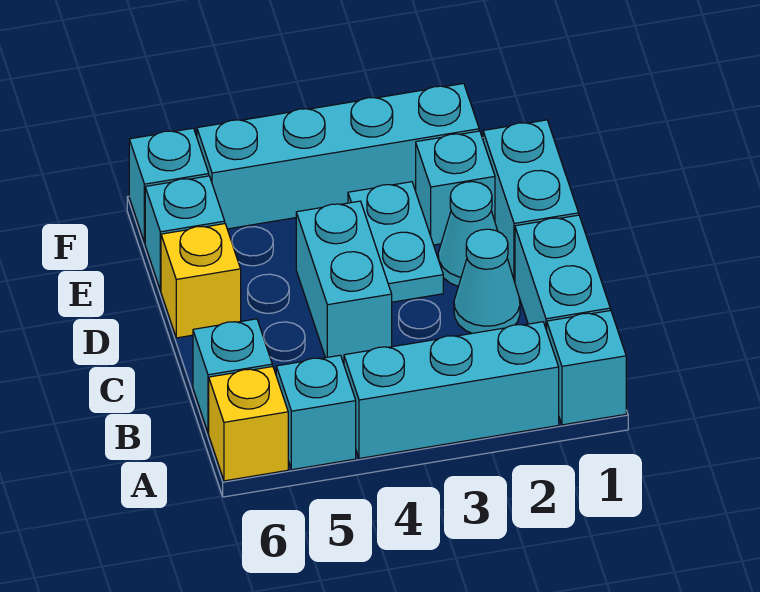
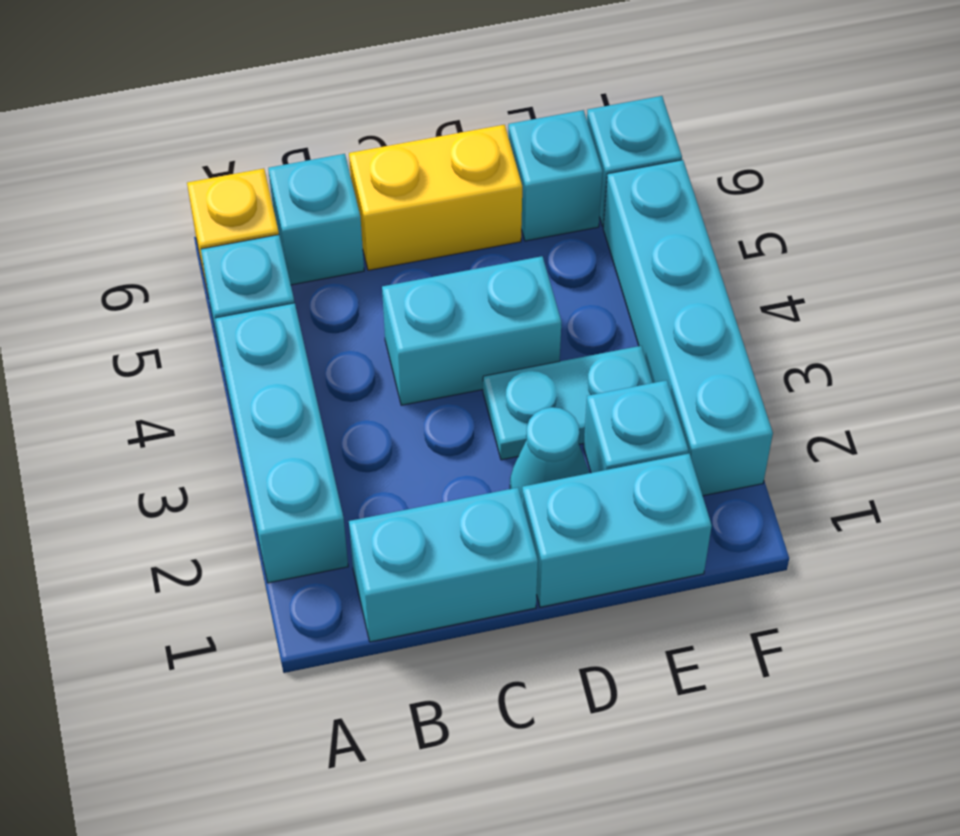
cyan 1x1 brick [547,310,626,425] -> none
cyan 1x1 cone [454,229,520,333] -> none
yellow 1x1 brick [161,224,241,338] -> yellow 1x2 brick [349,125,522,270]

